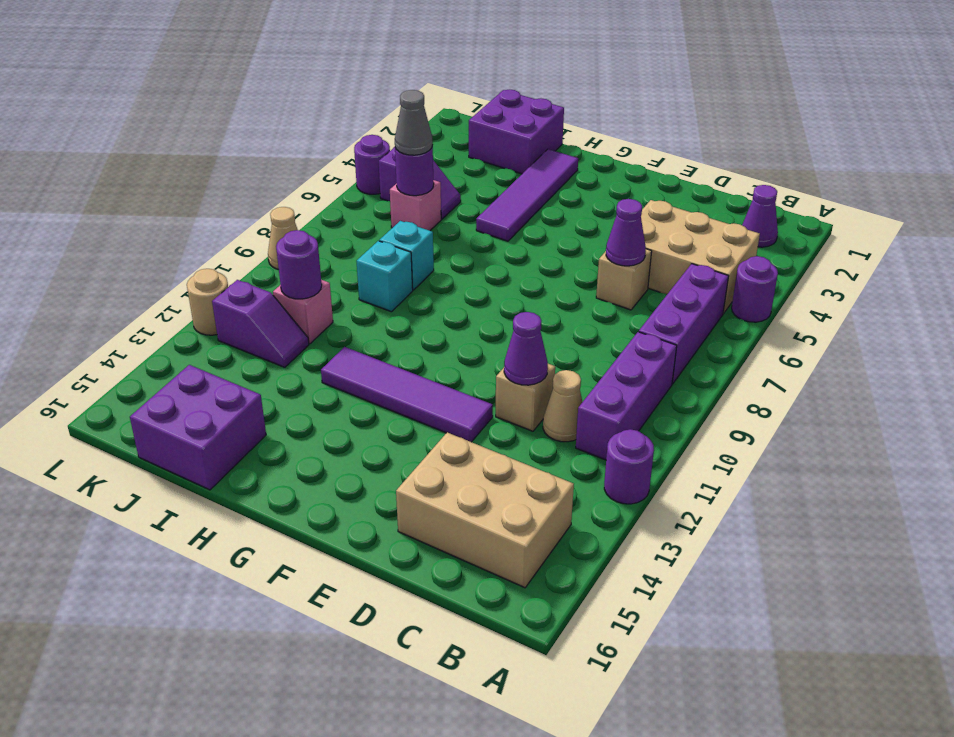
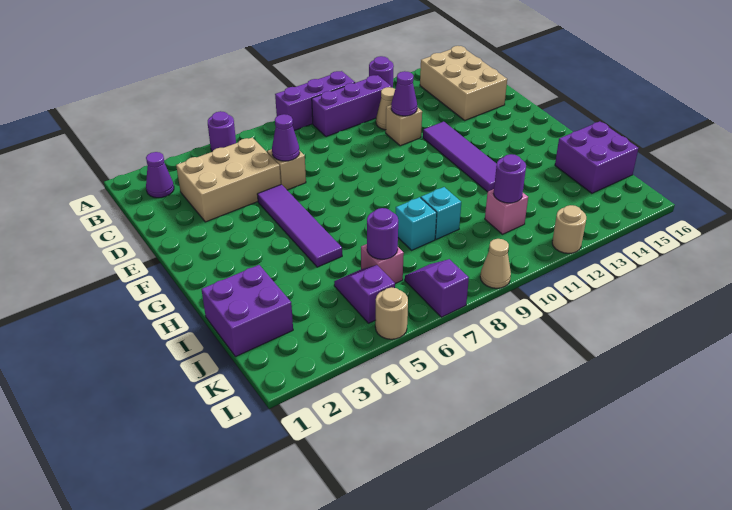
tan 2x3 brick [641,200,760,314] -> tan 2x3 brick turned to [176,138,281,222]
purple 1x3 brick [639,264,729,384] -> purple 1x3 brick moved to [275,71,355,131]
purple 1x4 tile [476,149,578,241] -> purple 1x4 tile turned to [257,184,342,267]
grey 1x1 cone [395,90,433,155] -> none
purple 1x2 slope [212,280,309,367] -> purple 1x2 slope moved to [405,259,469,317]
purple 1x1 round brick [354,135,390,194] -> tan 1x1 round brick [375,287,408,339]

